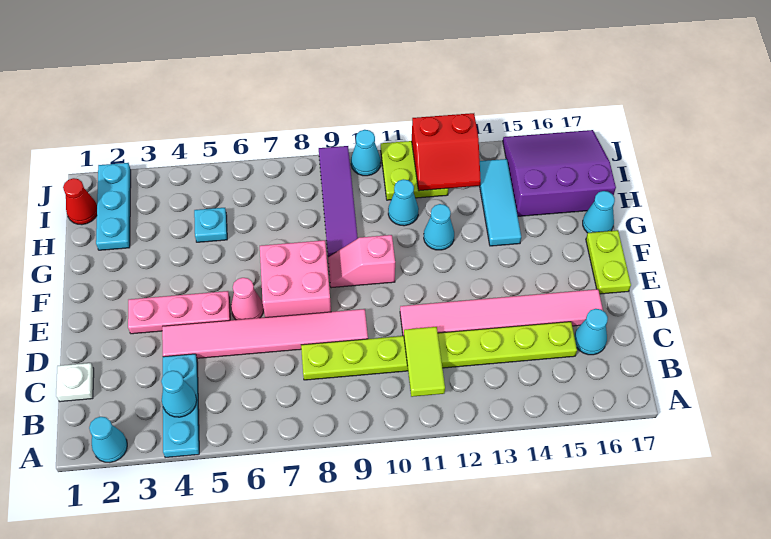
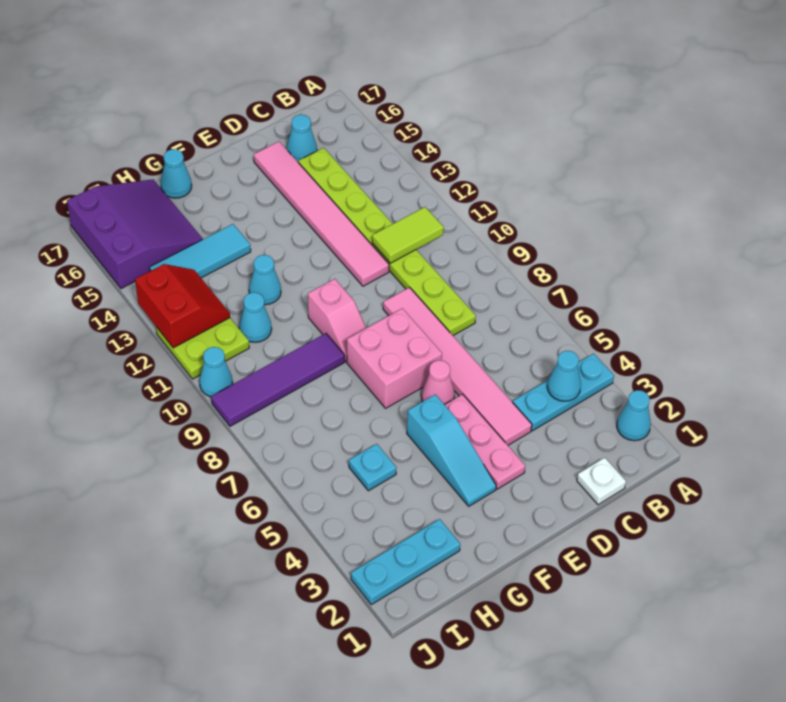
lime 1x2 plate [586,230,631,294] -> none
none -> cyan 1x3 slope [407,394,496,506]
purple 3x3 slope [503,130,616,216] -> purple 3x3 slope turned to [67,180,203,289]
red 1x1 cone [63,178,97,225] -> none

